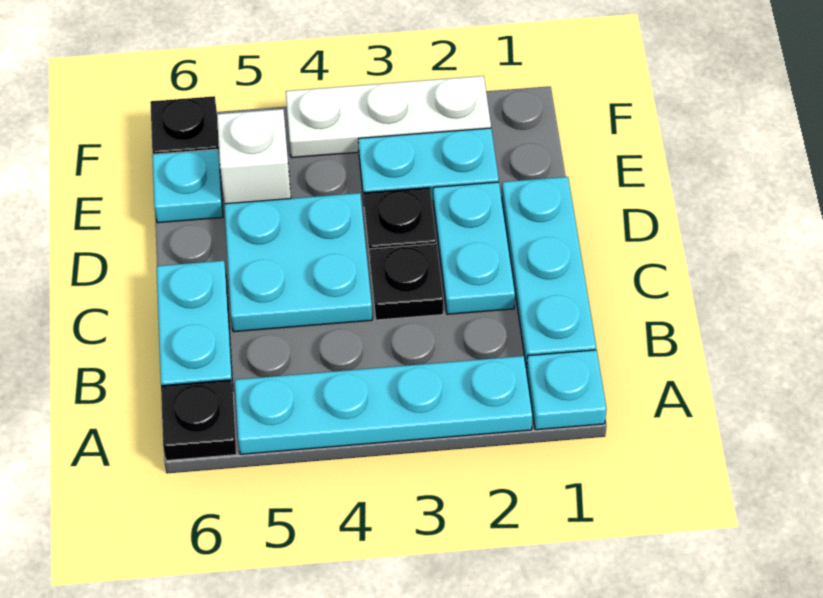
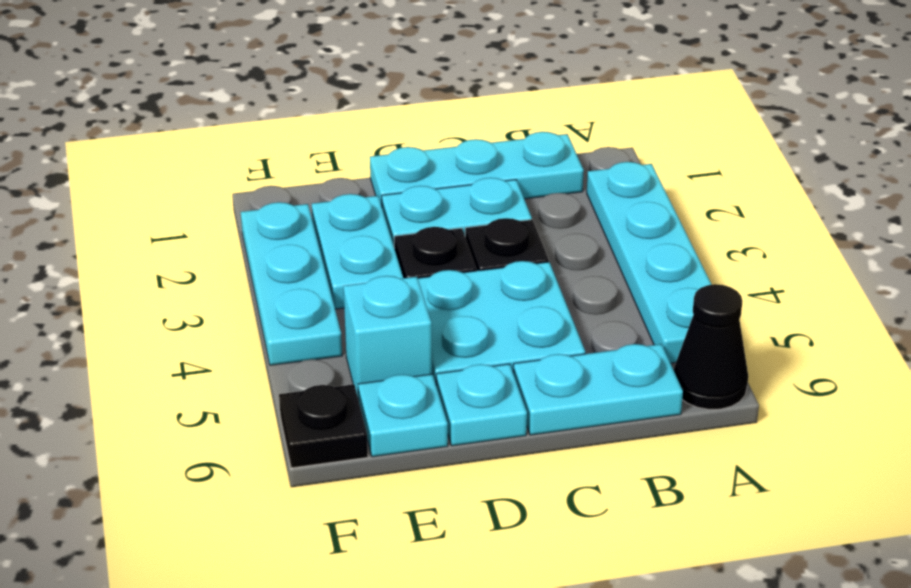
cyan 1x1 plate [527,350,606,430] -> cyan 1x1 plate moved to [436,364,527,446]
black 1x1 plate [161,380,237,461] -> black 1x1 cone [674,284,748,409]
white 1x1 brick [217,109,291,204] -> cyan 1x1 brick [343,276,432,400]
white 1x3 plate [286,76,491,158] -> cyan 1x3 plate [241,202,342,365]

